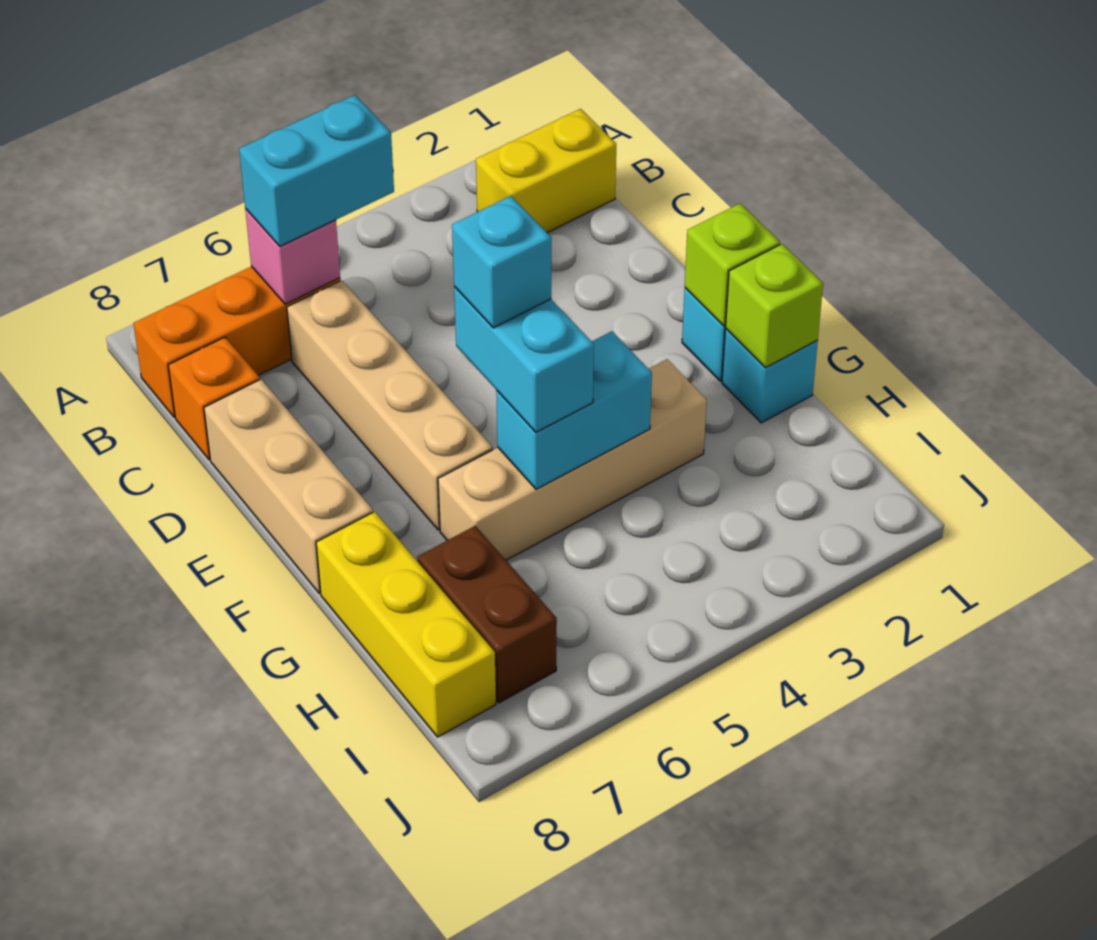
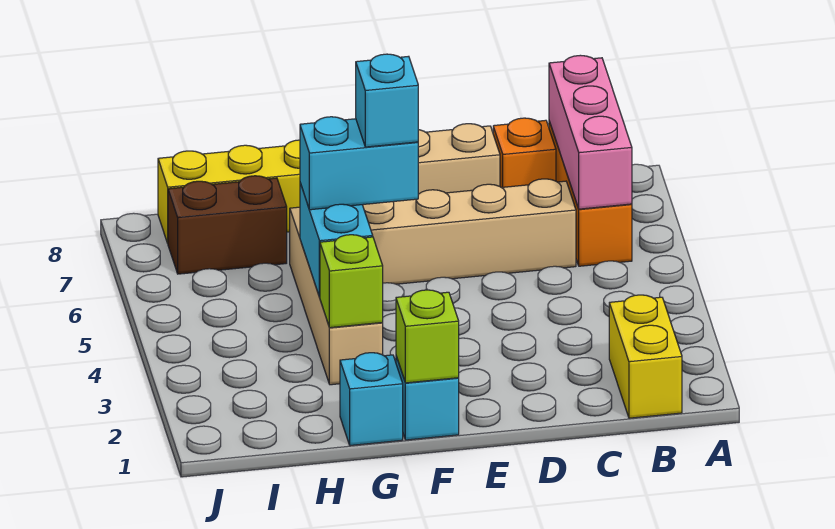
cyan 1x2 brick [239,95,394,246] -> none
pink 1x1 brick [245,209,340,304] -> pink 1x3 brick [549,55,632,209]
lime 1x1 brick [726,244,823,368] -> lime 1x1 brick moved to [320,235,383,328]

